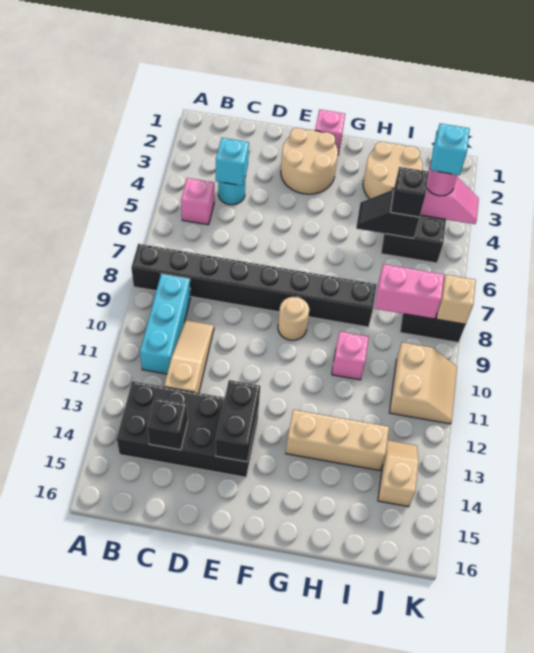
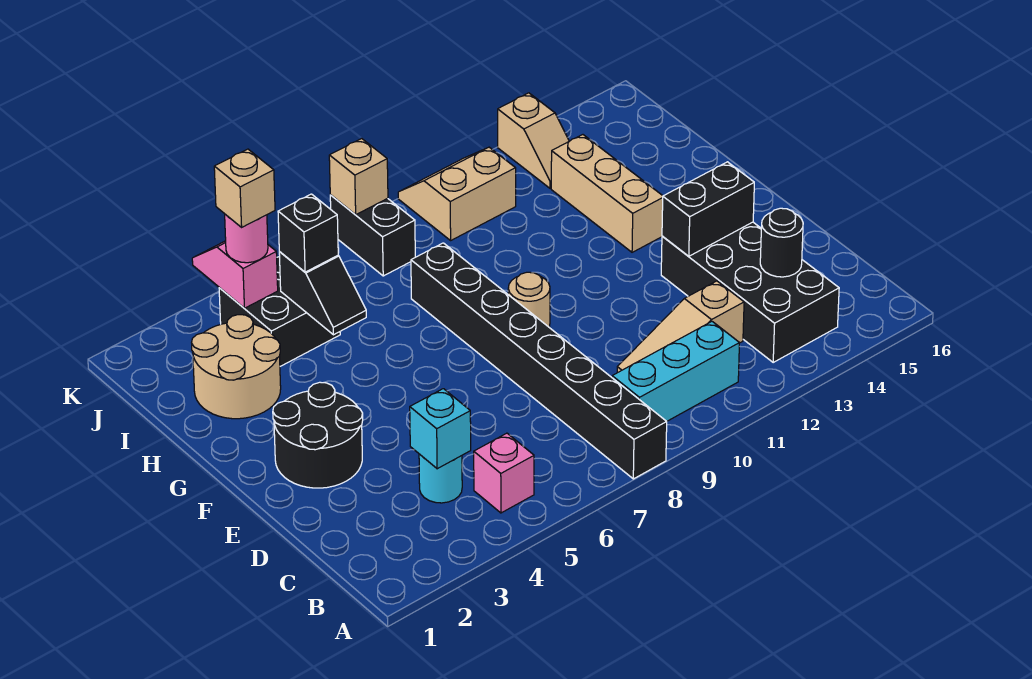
black 1x1 brick [147,398,188,450] -> black 1x1 round brick [760,208,803,277]
tan 2x2 round brick [281,128,338,194] -> black 2x2 round brick [273,382,363,488]
pink 1x1 brick [315,110,345,155] -> none
pink 1x1 brick [332,331,369,380] -> none
pink 1x2 brick [375,264,444,319] -> none
cyan 1x1 brick [430,124,470,175] -> tan 1x1 brick [214,149,275,227]
tan 1x2 slope [378,440,419,507] -> tan 1x2 slope turned to [498,93,569,188]

